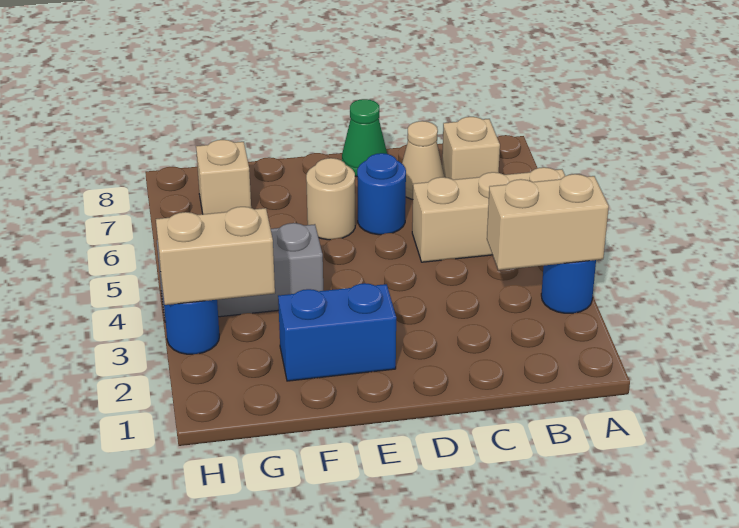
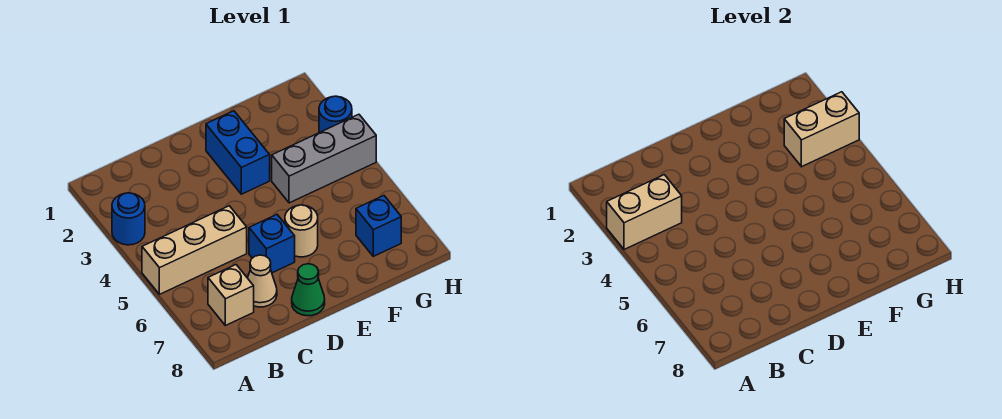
blue 1x1 round brick [357,153,406,235] -> blue 1x1 brick [249,215,295,273]
blue 1x2 brick [278,283,396,381] -> blue 1x2 brick turned to [206,111,270,194]
tan 1x1 brick [196,140,251,214] -> blue 1x1 brick [356,196,401,256]

